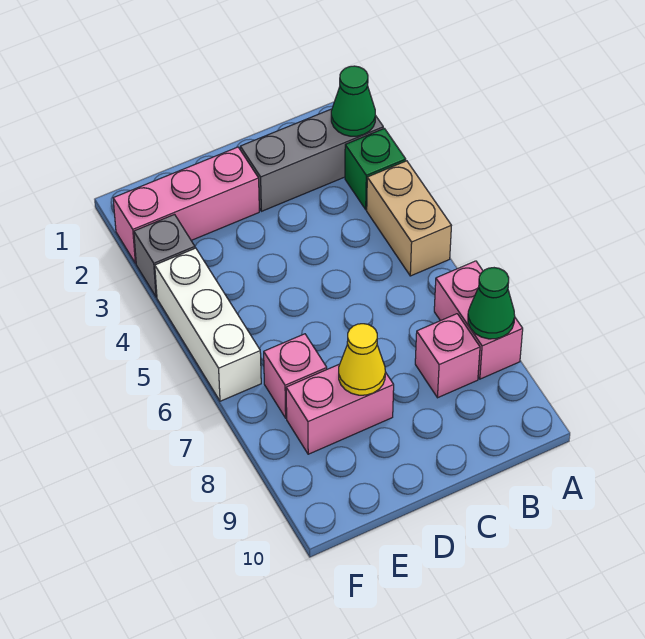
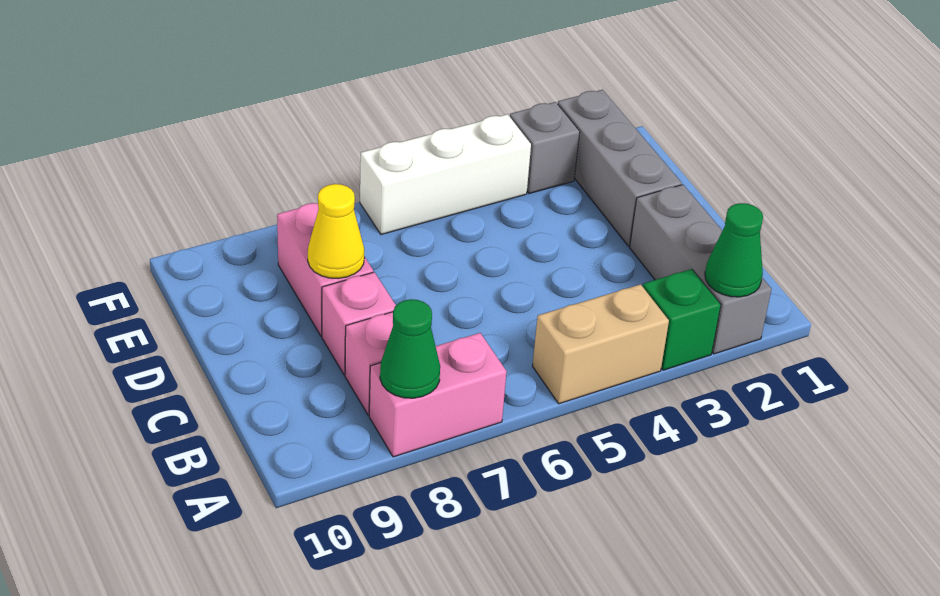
pink 1x3 brick [113,147,259,263] -> grey 1x3 brick [558,90,682,246]
pink 1x1 brick [264,334,327,418] -> pink 1x1 brick moved to [322,272,396,375]

